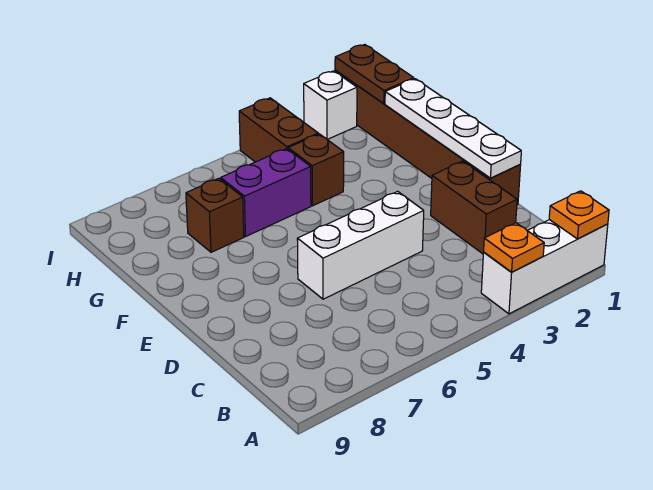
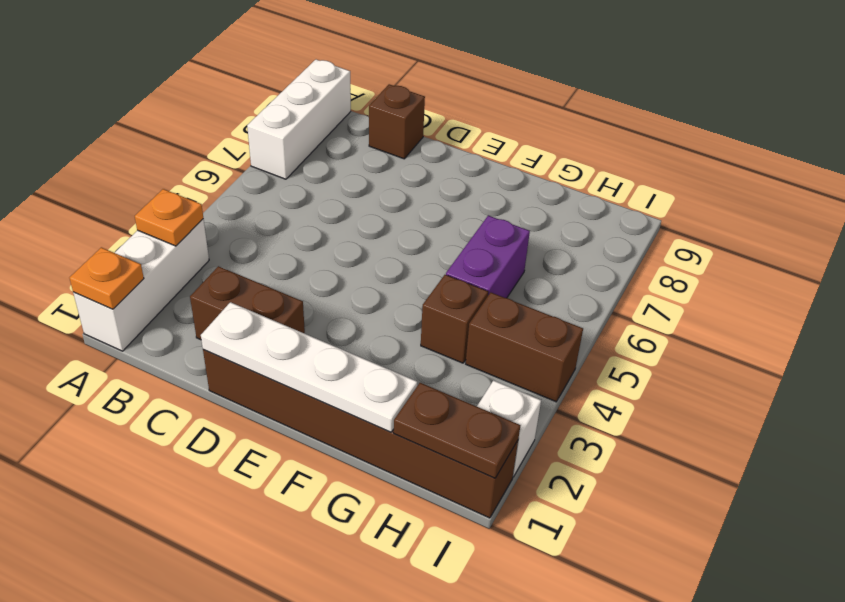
white 1x3 brick [297,191,424,299] -> white 1x3 brick moved to [247,60,351,179]
brown 1x1 brick [186,178,244,252] -> brown 1x1 brick moved to [369,84,425,159]

